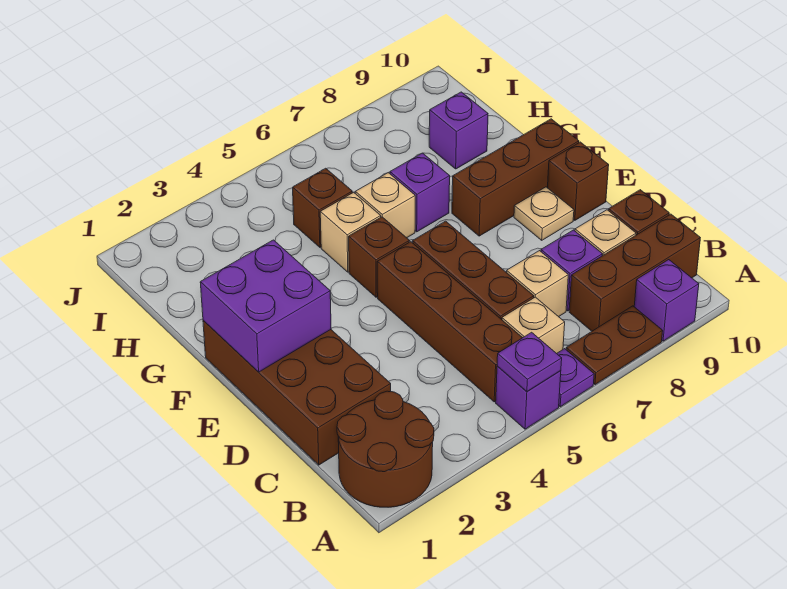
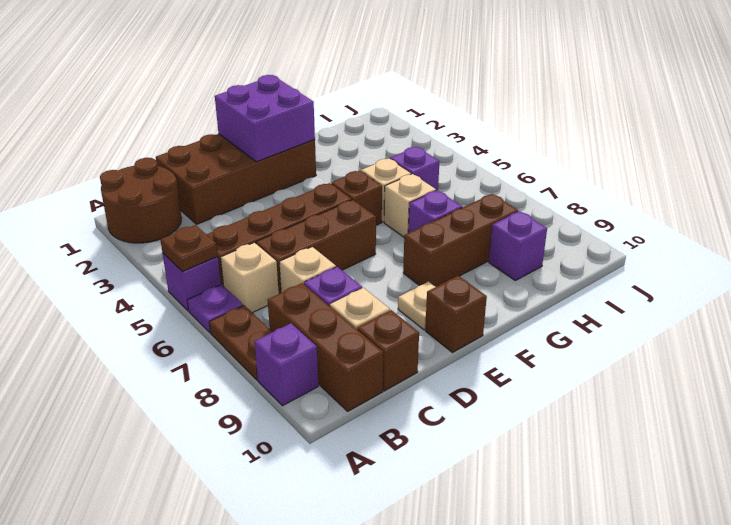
purple 1x1 plate [497,332,562,392] -> brown 1x1 plate [160,225,218,271]
brown 1x3 brick [452,119,579,236] -> brown 1x3 brick turned to [403,194,518,287]
brown 1x1 brick [293,168,352,247] -> purple 1x1 brick [390,147,440,191]

